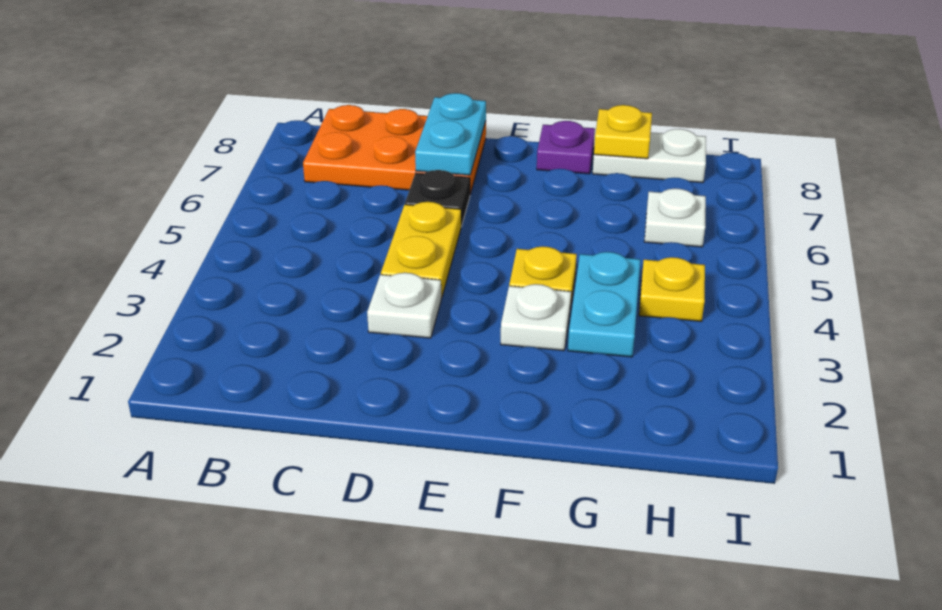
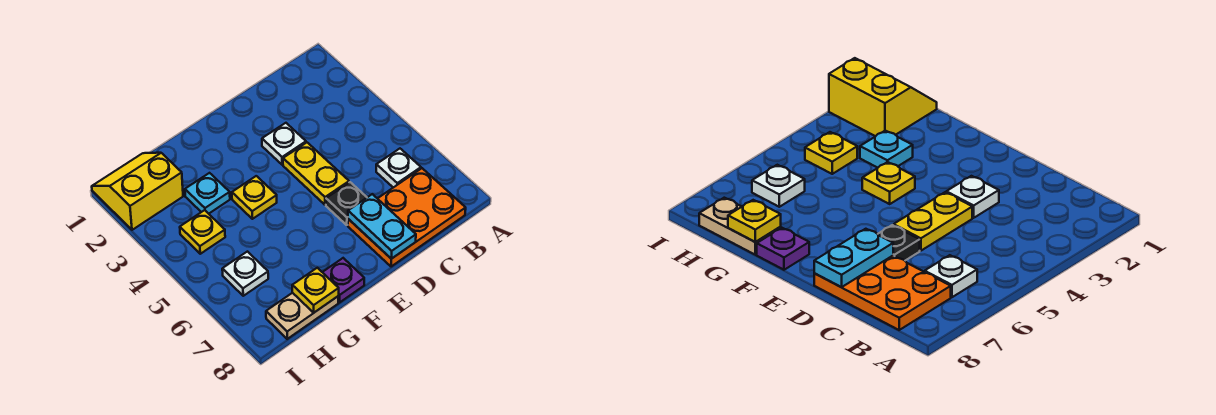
white 1x1 plate [501,284,571,351] -> white 1x1 plate moved to [376,149,421,188]
cyan 1x2 plate [568,252,640,357] -> cyan 1x1 plate [185,173,230,214]
white 1x2 plate [593,129,706,183] -> tan 1x2 plate [266,293,339,339]
none -> yellow 2x2 slope [92,153,183,230]

